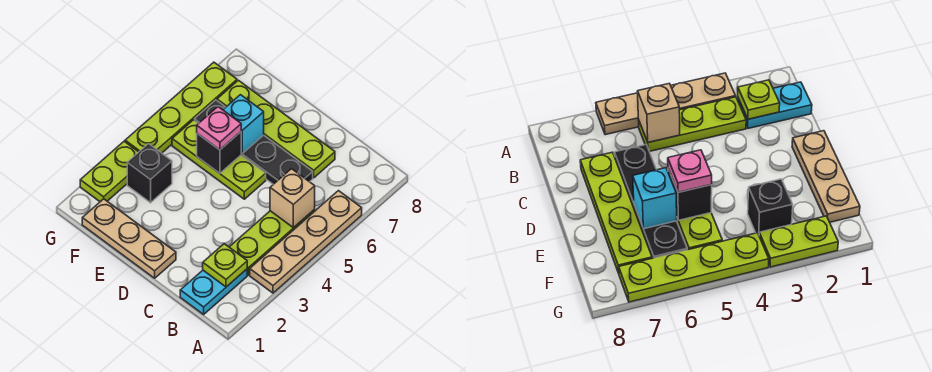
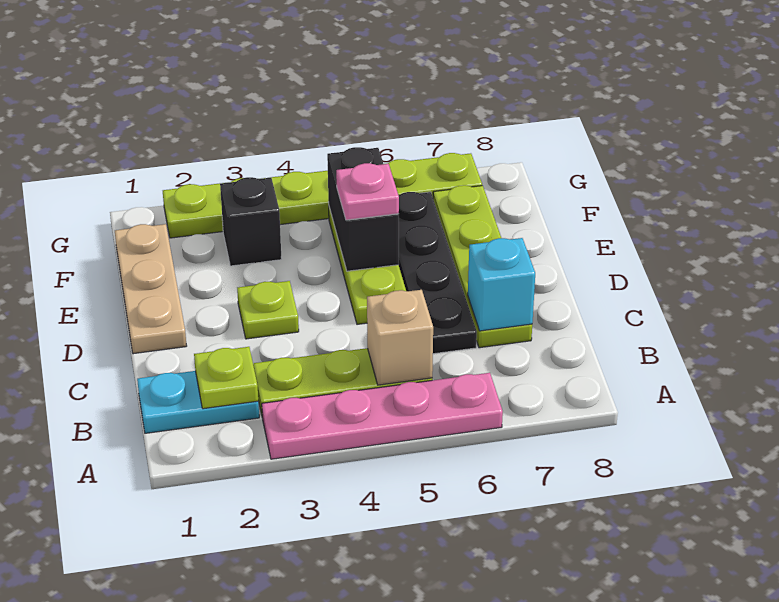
tan 1x4 plate [250,191,362,293] -> pink 1x4 plate [262,373,503,459]
none -> lime 1x1 plate [237,281,299,339]
black 1x1 brick [197,132,241,173] -> black 1x2 brick [327,147,399,271]
cyan 1x1 brick [223,95,264,153] -> cyan 1x1 brick moved to [468,238,535,331]

